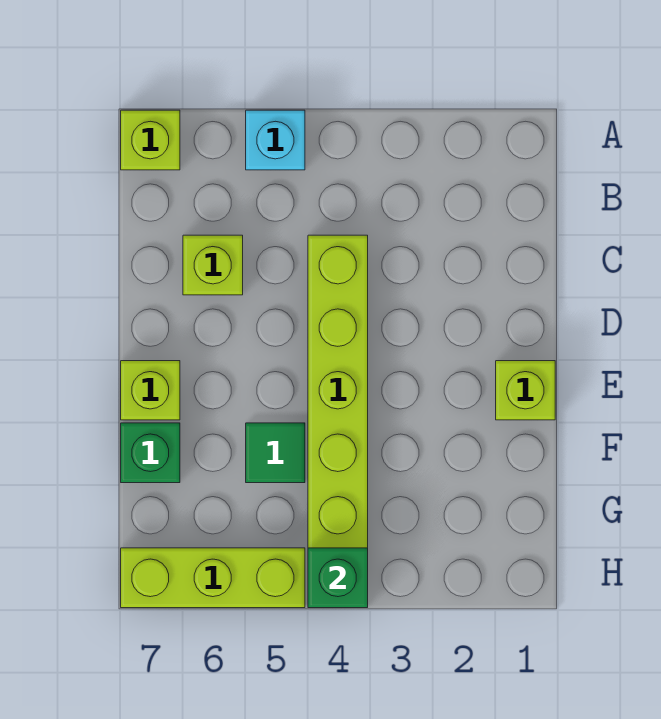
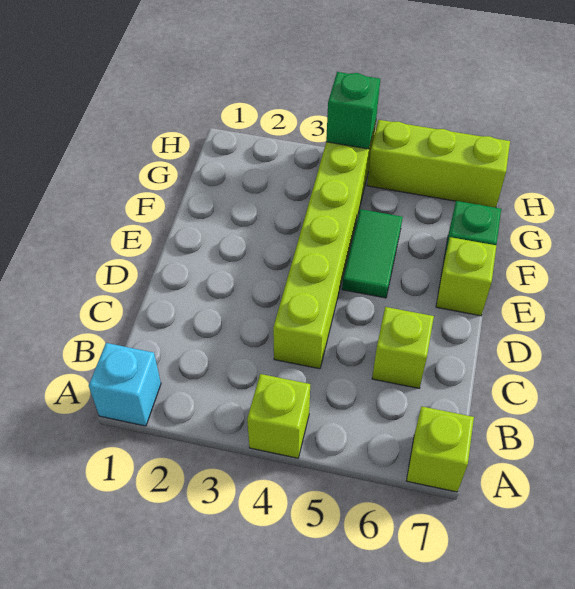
cyan 1x1 brick [246,110,305,170] -> cyan 1x1 brick moved to [89,343,161,426]
lime 1x1 brick [496,361,555,420] -> lime 1x1 brick moved to [247,374,310,458]
green 1x1 tile [246,423,305,483] -> green 1x2 tile [342,209,403,298]

